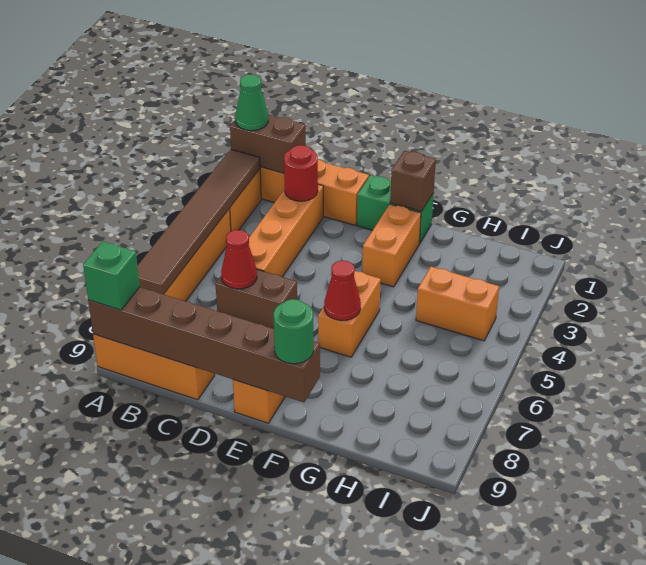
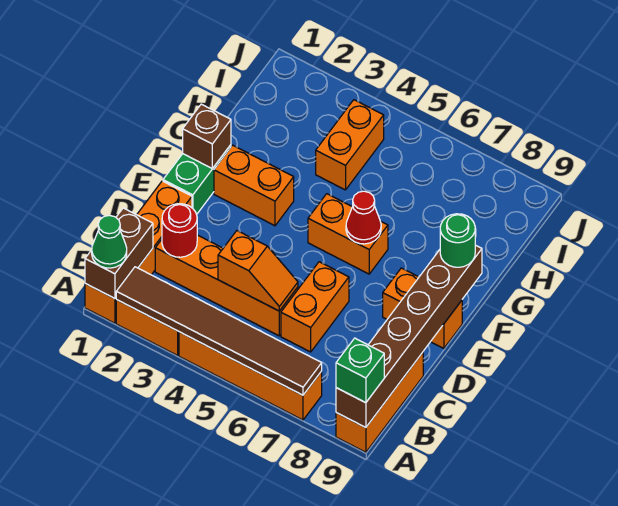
none -> orange 1x2 slope [218,231,298,311]
brown 1x2 brick [215,269,297,329] -> orange 1x2 brick [281,262,349,352]
red 1x1 cone [221,230,257,289] -> none

